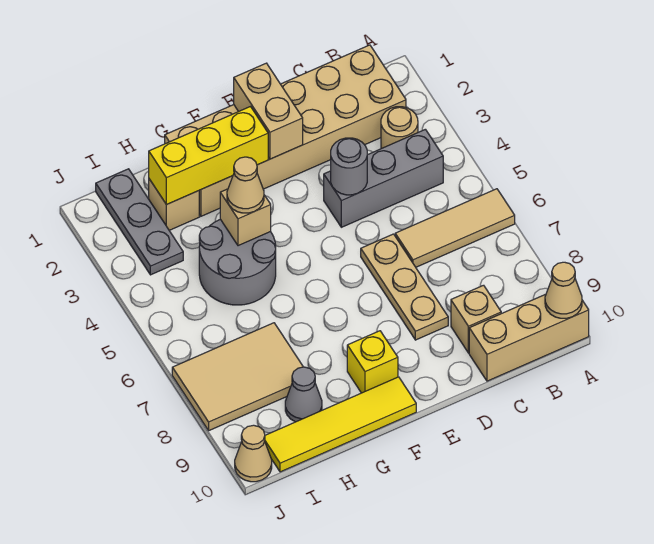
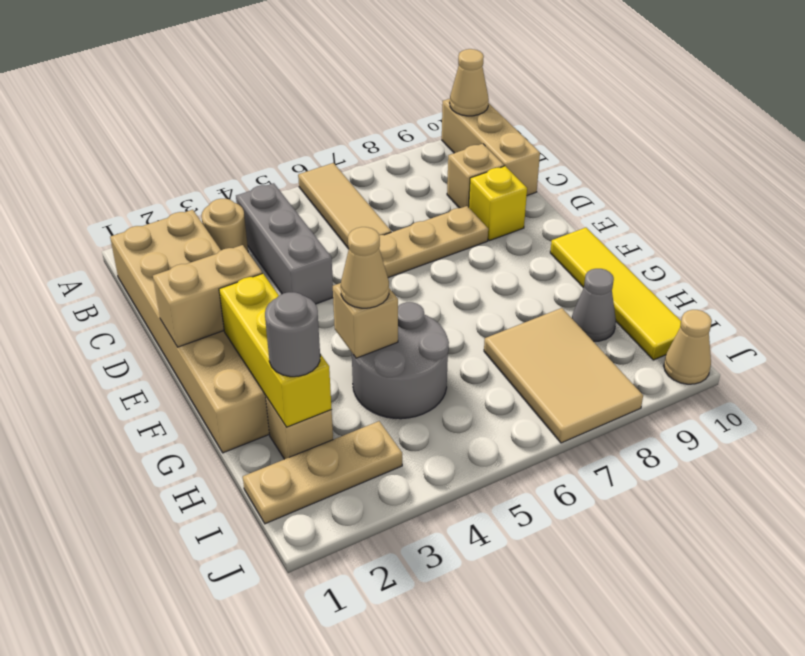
grey 1x1 round brick [331,138,367,195] -> grey 1x1 round brick moved to [265,292,320,377]
yellow 1x1 brick [347,331,398,393] -> yellow 1x1 brick moved to [469,166,527,241]
grey 1x3 plate [96,169,183,275] -> tan 1x3 plate [243,421,402,524]

